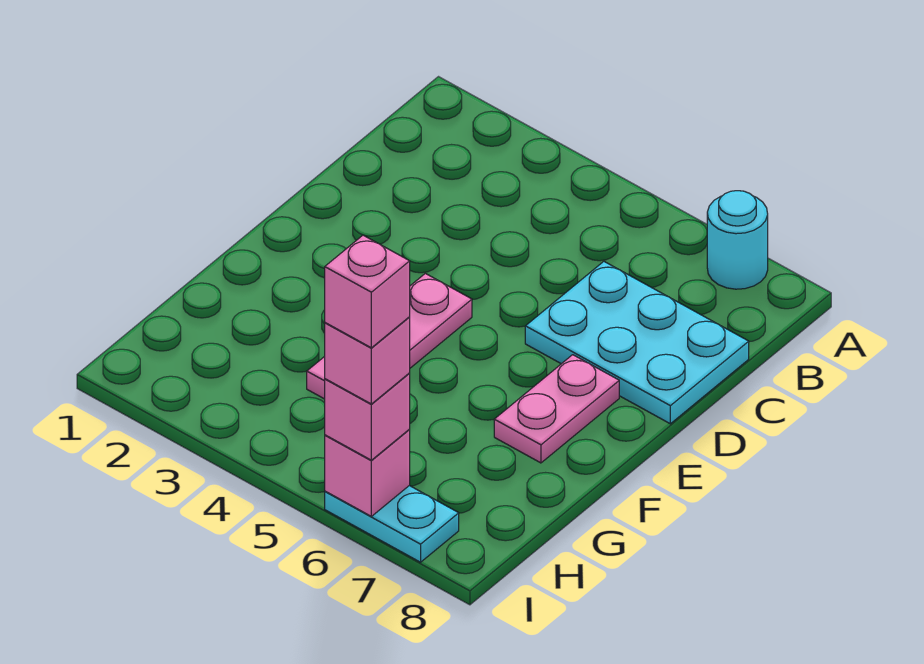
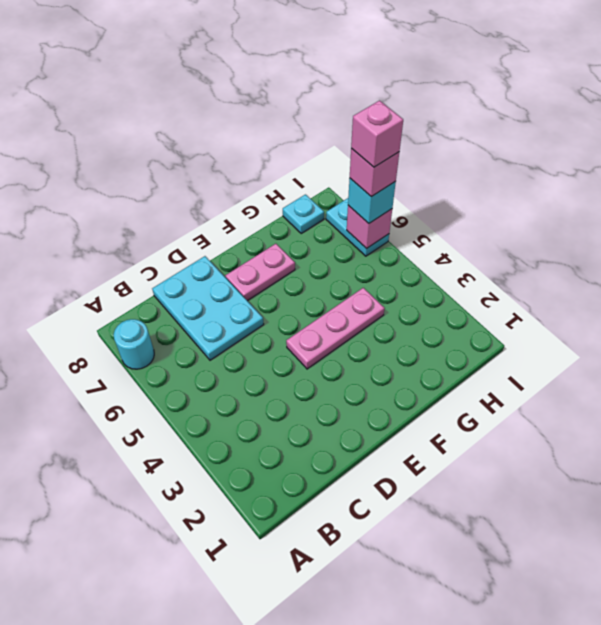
none -> cyan 1x1 plate [283,195,324,233]
pink 1x1 brick [325,373,410,460] -> cyan 1x1 brick [348,178,396,223]

